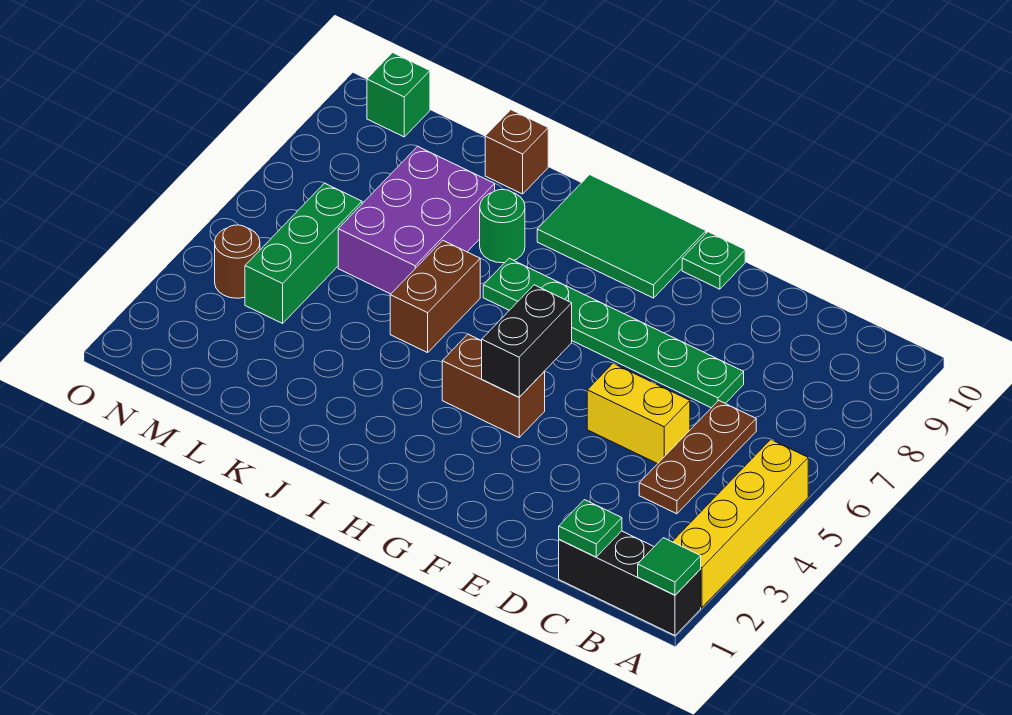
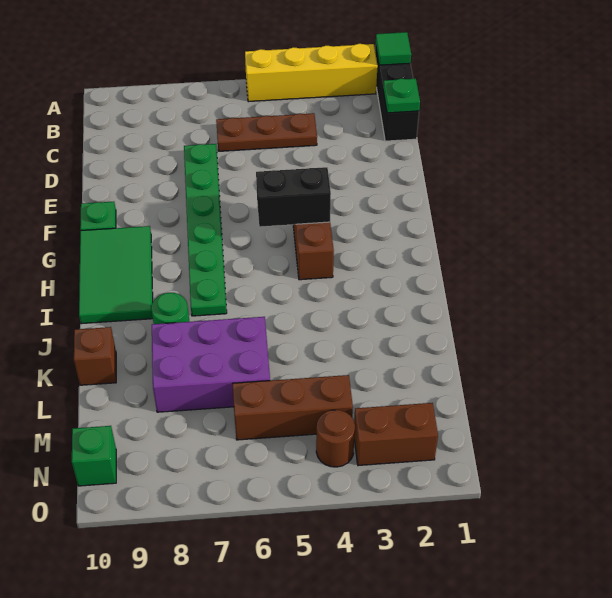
yellow 1x2 brick [587,363,690,464] -> none
brown 1x2 brick [390,240,480,353] -> brown 1x2 brick moved to [354,403,438,466]
green 1x3 brick [245,183,362,323] -> brown 1x3 brick [233,375,353,440]

